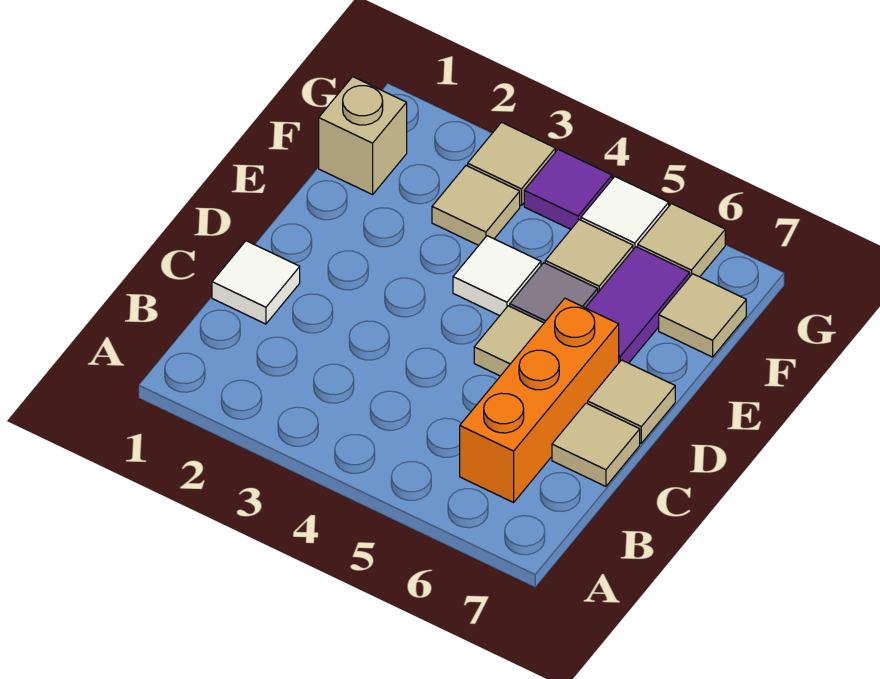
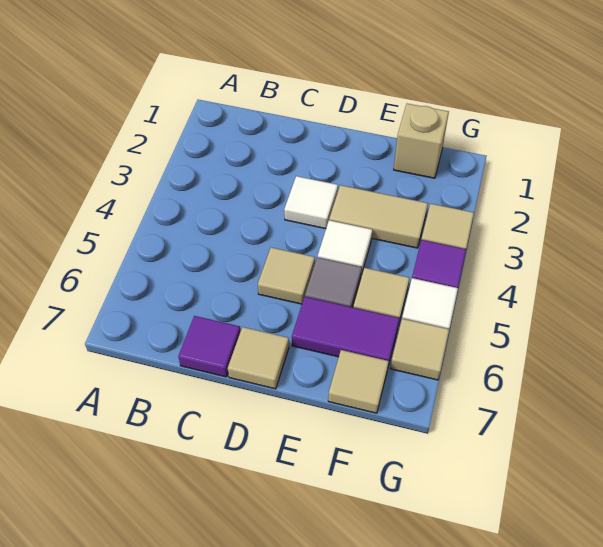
orange 1x3 brick [460,298,619,502] -> none
white 1x1 tile [212,241,300,324] -> white 1x1 tile moved to [284,176,338,229]
tan 1x1 tile [552,403,640,486] -> purple 1x1 tile [178,316,241,377]
tan 1x1 tile [432,166,520,245] -> tan 1x2 tile [329,185,428,248]

